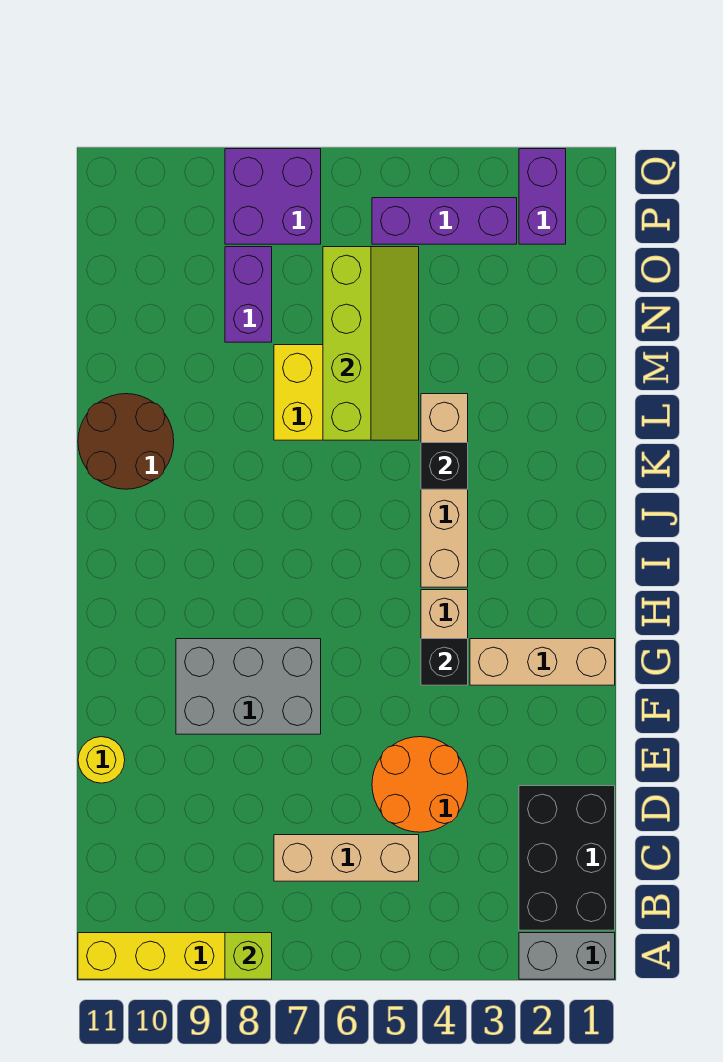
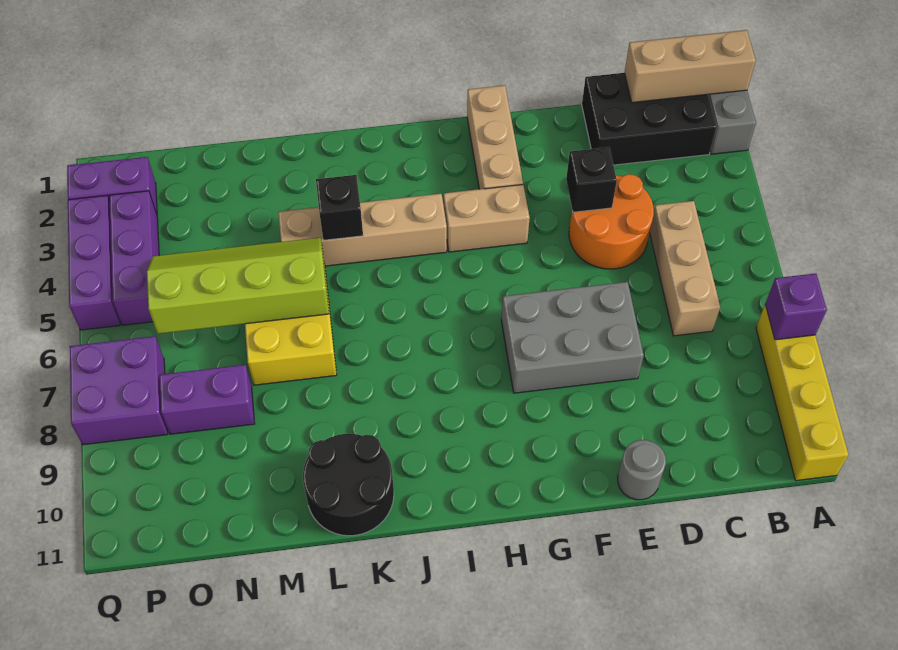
none -> tan 1x3 brick [625,30,756,103]
lime 1x1 brick [225,933,272,979] -> purple 1x1 brick [765,273,827,340]
yellow 1x1 round brick [78,737,125,783] -> grey 1x1 round brick [618,440,666,500]
grey 2x3 brick [176,639,321,734] -> grey 2x3 brick turned to [501,282,644,393]
black 1x1 brick [421,639,468,685] -> black 1x1 brick moved to [566,147,617,212]
brown 2x2 round brick [78,394,174,489] -> black 2x2 round brick [303,434,394,536]
none -> purple 1x3 brick [68,195,120,330]

